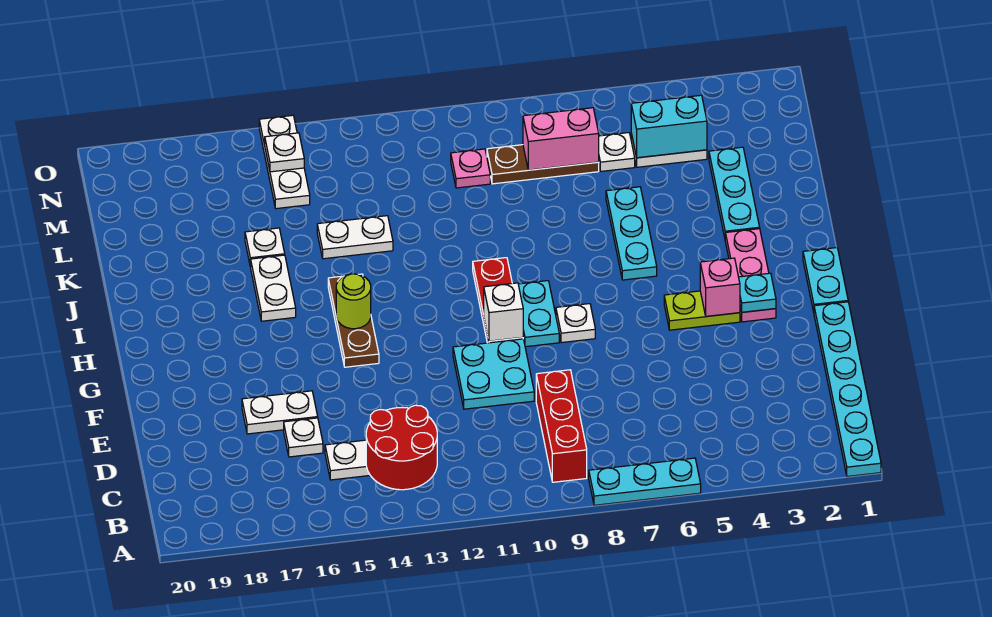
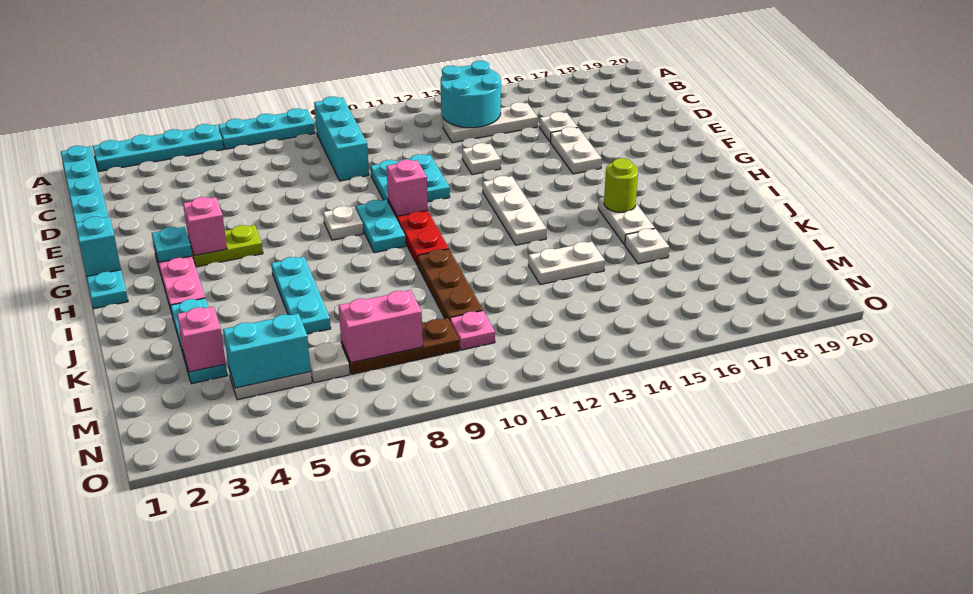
none -> cyan 1x4 plate [93,124,224,171]
red 1x3 brick [536,370,587,482] -> cyan 1x3 brick [314,96,369,181]
red 2x2 round brick [366,405,437,490] -> cyan 2x2 round brick [441,61,501,128]
white 1x2 plate [242,391,318,434] -> white 1x2 plate turned to [550,127,602,174]
none -> cyan 1x1 brick [75,217,121,276]
white 1x1 brick [484,283,523,341] -> pink 1x1 brick [386,160,428,216]
brown 1x3 plate [328,274,379,367] -> brown 1x3 plate moved to [417,249,483,321]
lime 1x1 round brick [336,274,371,329] -> lime 1x1 round brick moved to [604,158,638,212]
none -> pink 1x1 brick [177,306,226,372]
white 1x3 plate [259,115,310,209] -> white 1x3 plate moved to [483,176,547,245]
white 1x1 plate [265,133,304,172] -> white 1x1 plate moved to [462,143,501,175]

